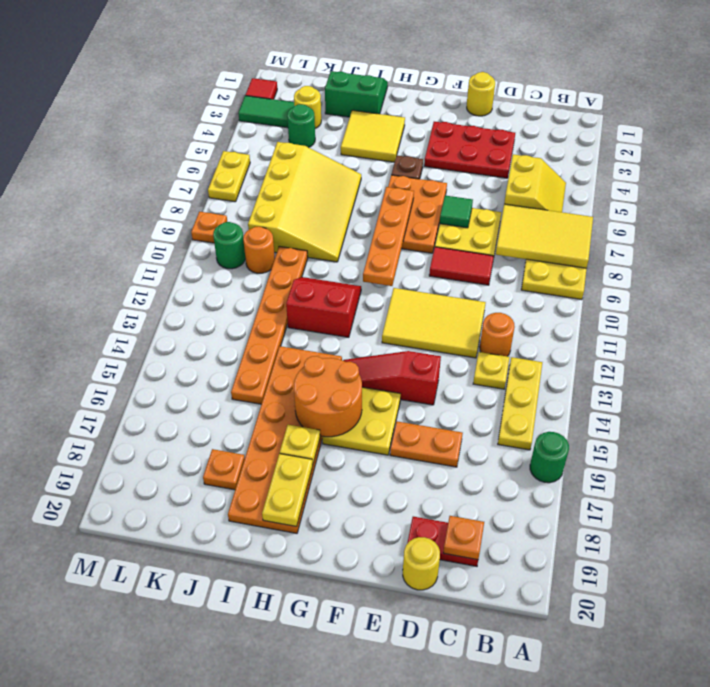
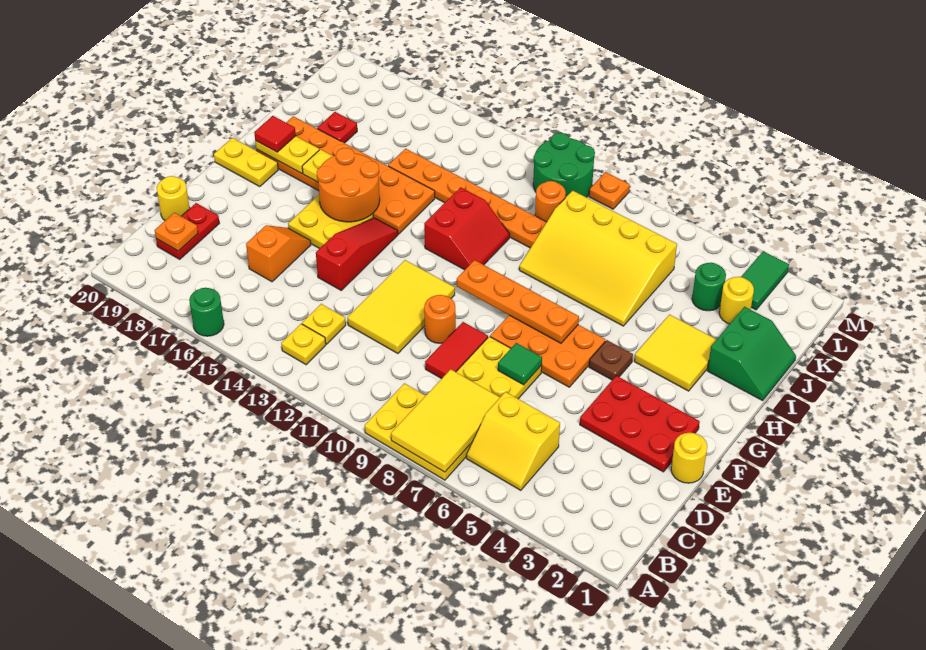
yellow 1x3 plate [498,357,542,450] -> yellow 1x1 plate [281,324,326,365]
orange 1x1 round brick [480,313,515,356] -> orange 1x1 round brick moved to [424,295,456,343]
red 2x3 plate [424,122,515,178] -> red 2x3 plate turned to [580,376,700,472]
orange 1x2 plate [390,421,463,467] -> orange 1x2 slope [246,225,311,282]
orange 1x1 plate [203,449,245,490] -> red 1x1 plate [317,112,357,143]
green 1x1 round brick [213,222,245,269] -> green 2x2 round brick [533,133,595,198]
red 1x1 tile [246,78,277,99] -> red 1x1 tile moved to [254,116,296,152]
yellow 1x2 plate [208,151,250,202] -> yellow 1x2 plate moved to [214,138,278,187]

